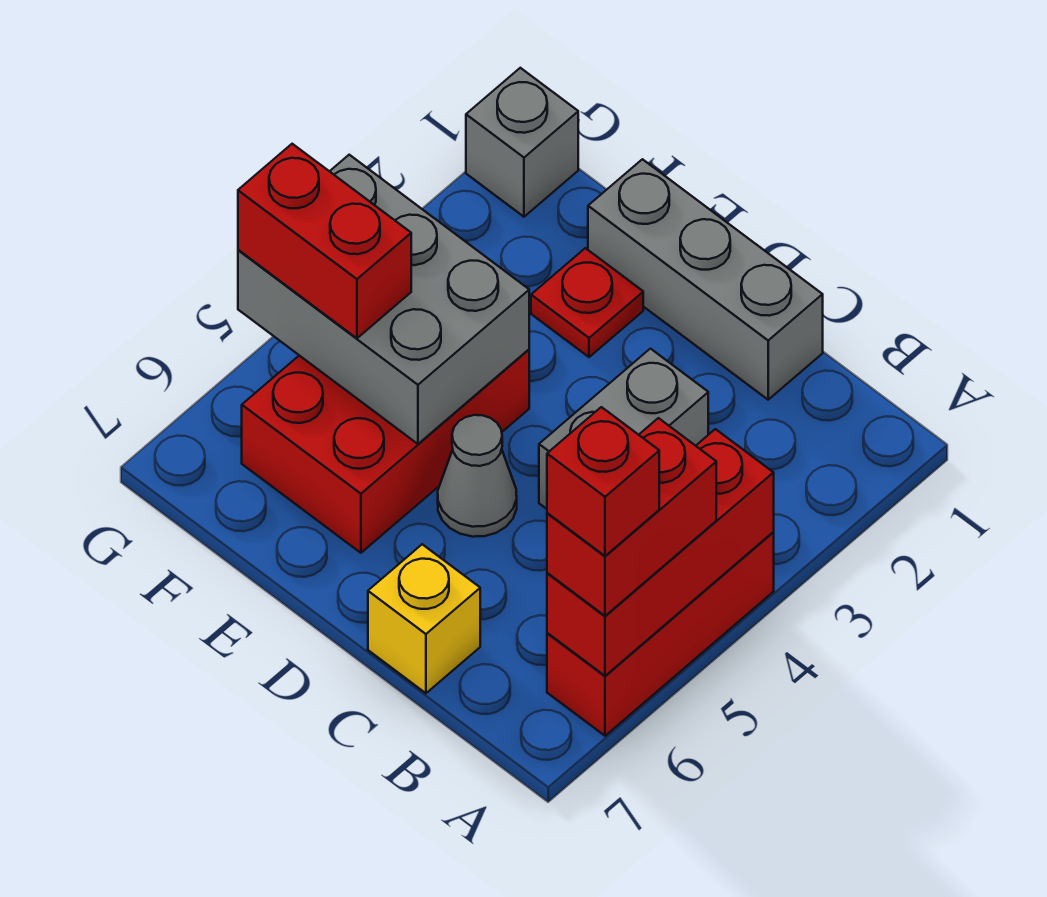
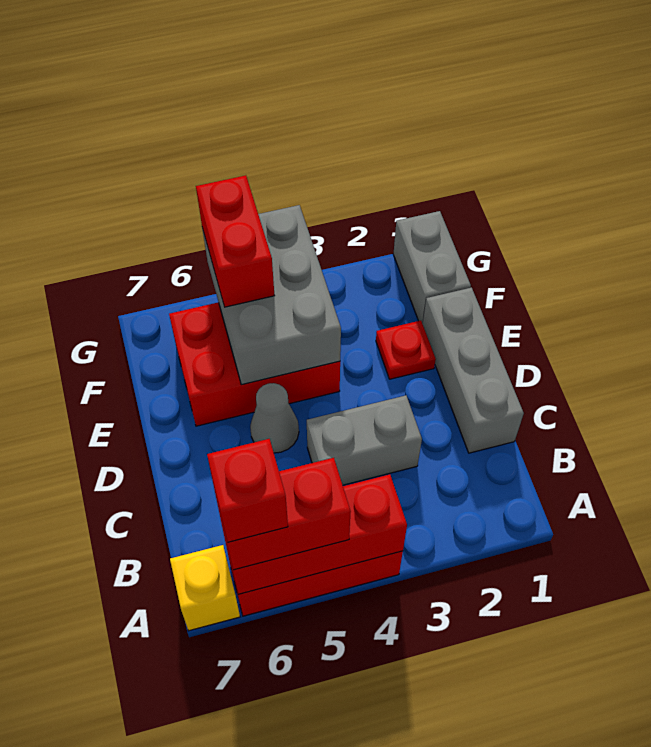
yellow 1x1 brick [368,544,480,693] -> yellow 1x1 brick moved to [170,545,240,631]
grey 1x1 brick [466,68,578,217] -> grey 1x2 brick [393,211,471,324]

